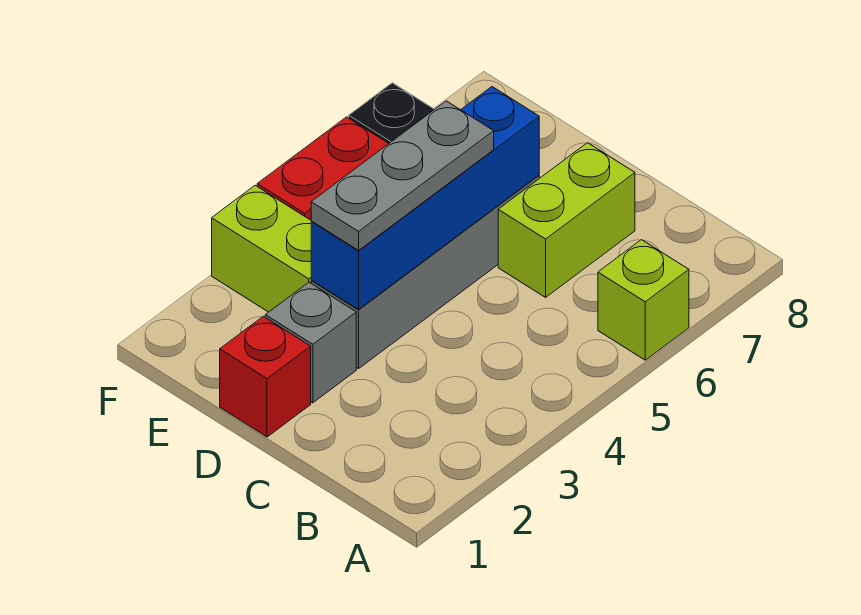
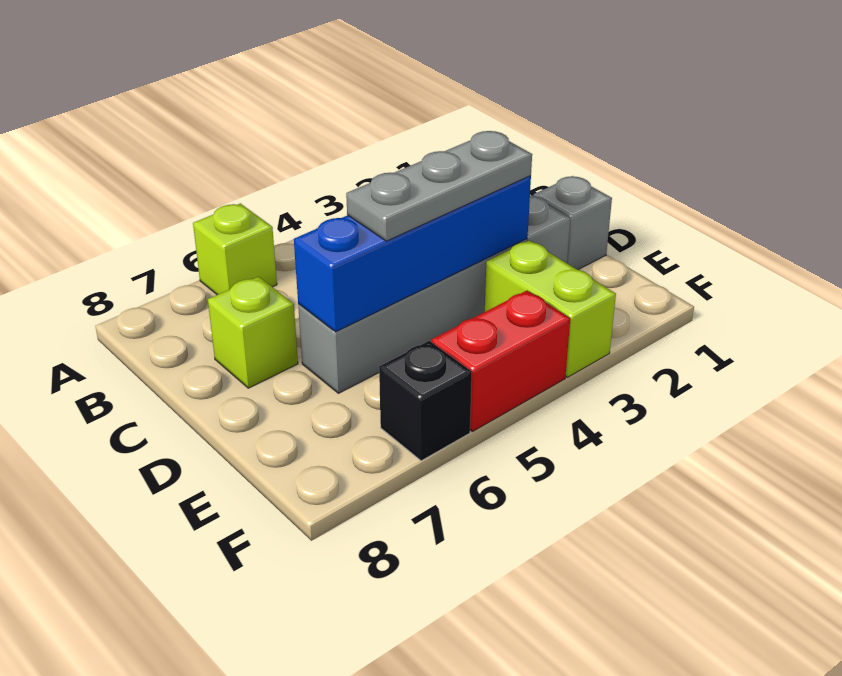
lime 1x2 brick [498,143,635,297] -> lime 1x1 brick [208,277,298,388]
red 1x1 brick [220,316,311,437] -> grey 1x1 brick [533,176,612,270]

